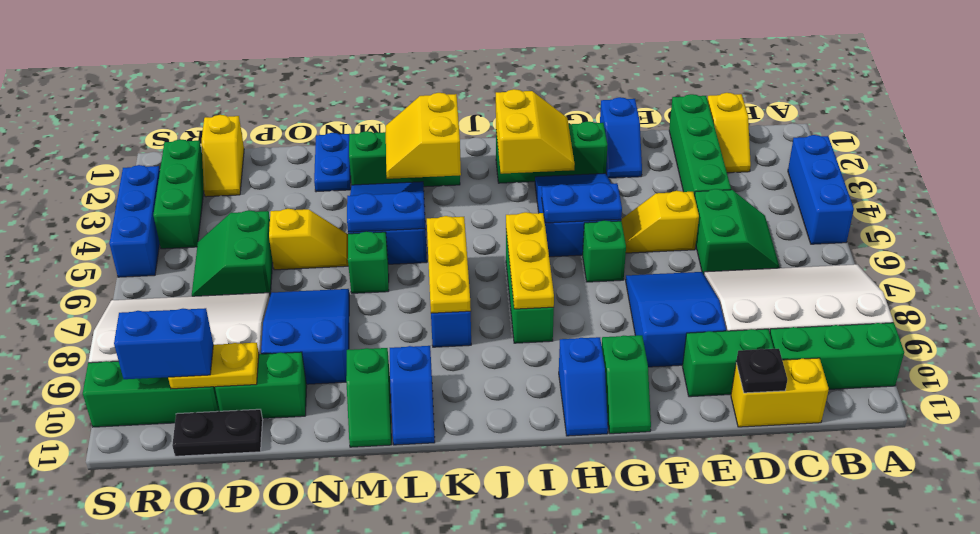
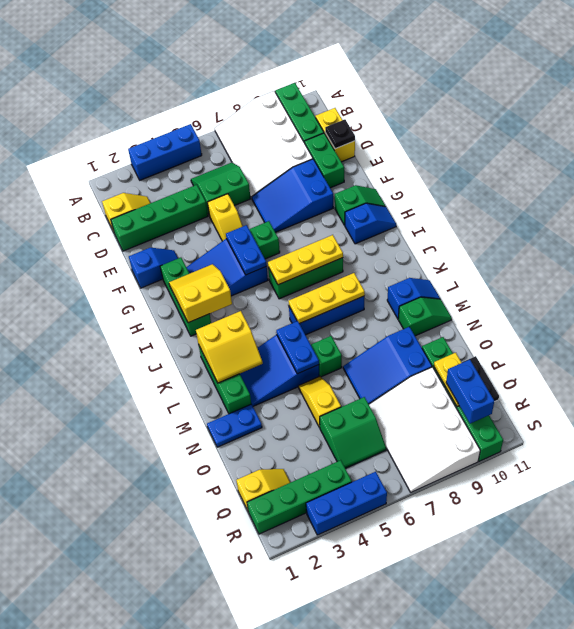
green 1x3 brick [153,139,204,249] -> green 1x4 brick [247,460,352,534]

